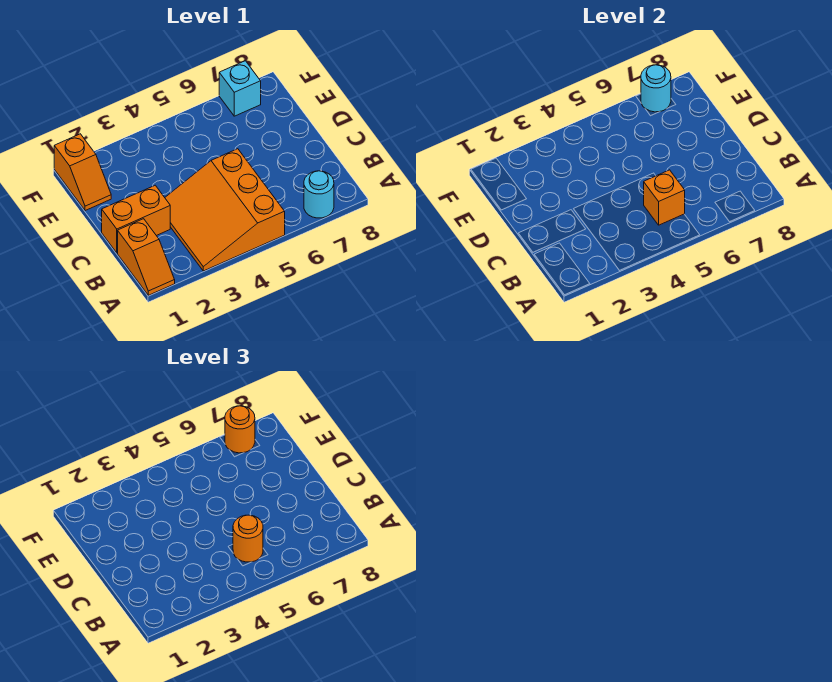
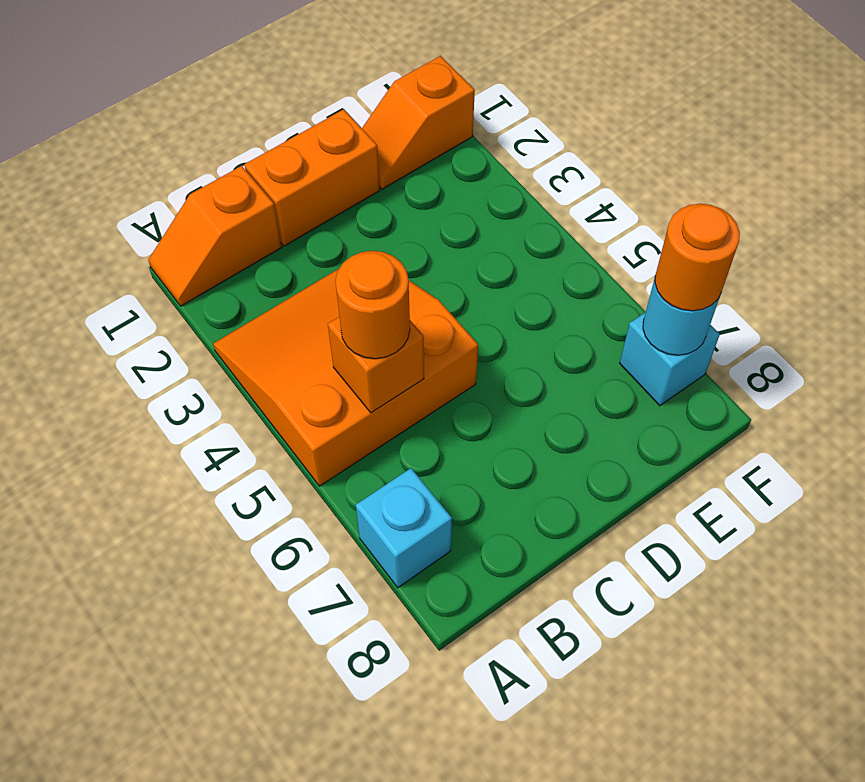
cyan 1x1 round brick [304,171,334,218] -> cyan 1x1 brick [356,468,452,587]
orange 1x2 brick [102,185,170,253] -> orange 1x2 brick turned to [244,109,380,246]

